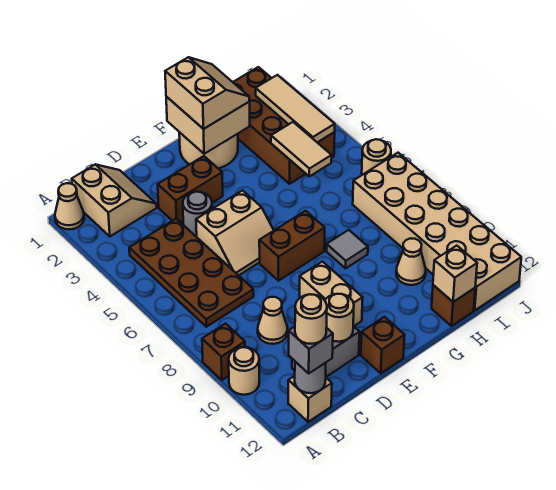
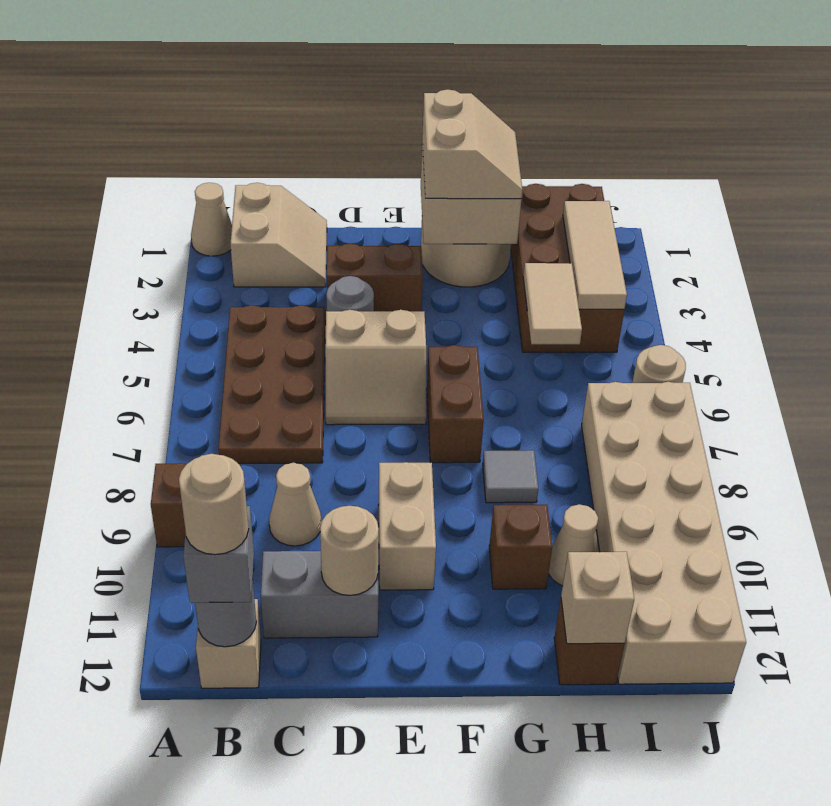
tan 1x1 round brick [229,347,259,395] -> none
brown 1x2 brick [259,211,325,281] -> brown 1x2 brick turned to [427,345,484,463]
brown 1x1 brick [361,317,405,373] -> brown 1x1 brick moved to [489,505,552,589]

